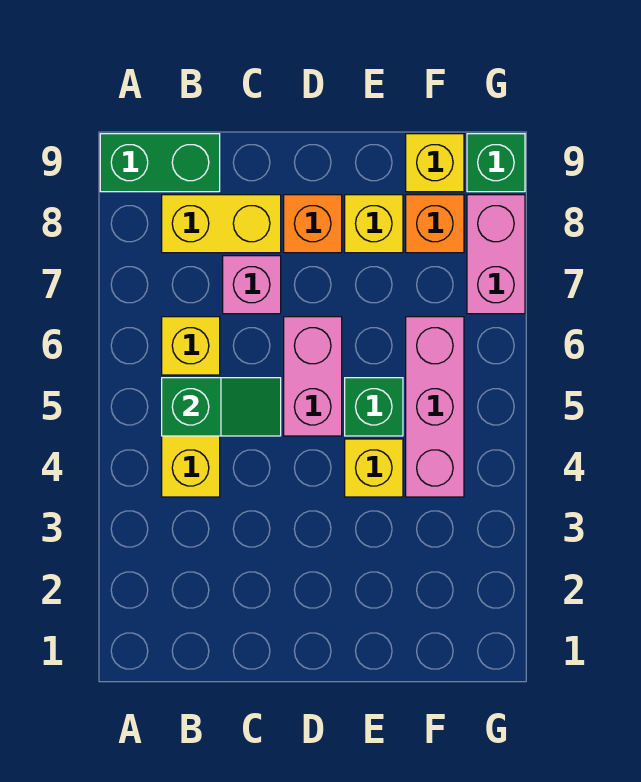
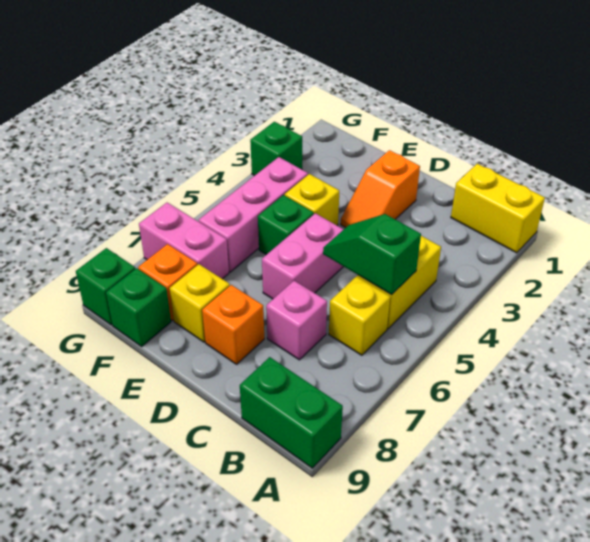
yellow 1x2 brick [162,195,281,253] -> yellow 1x2 brick moved to [451,164,545,253]
none -> orange 1x2 slope [341,150,420,228]
yellow 1x1 brick [406,134,464,192] -> green 1x1 brick [106,268,171,346]
none -> green 1x1 brick [250,122,302,176]
pink 1x2 brick [467,195,525,314] -> pink 1x2 brick turned to [139,203,229,279]

